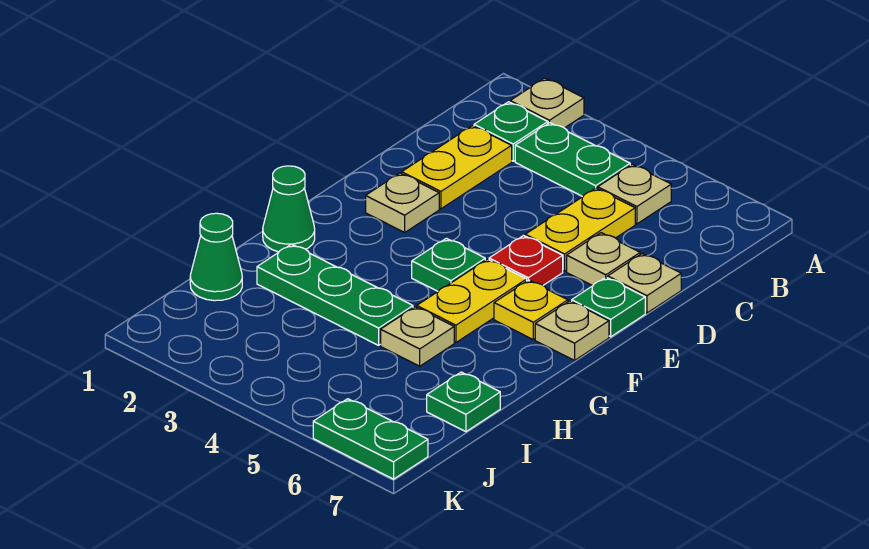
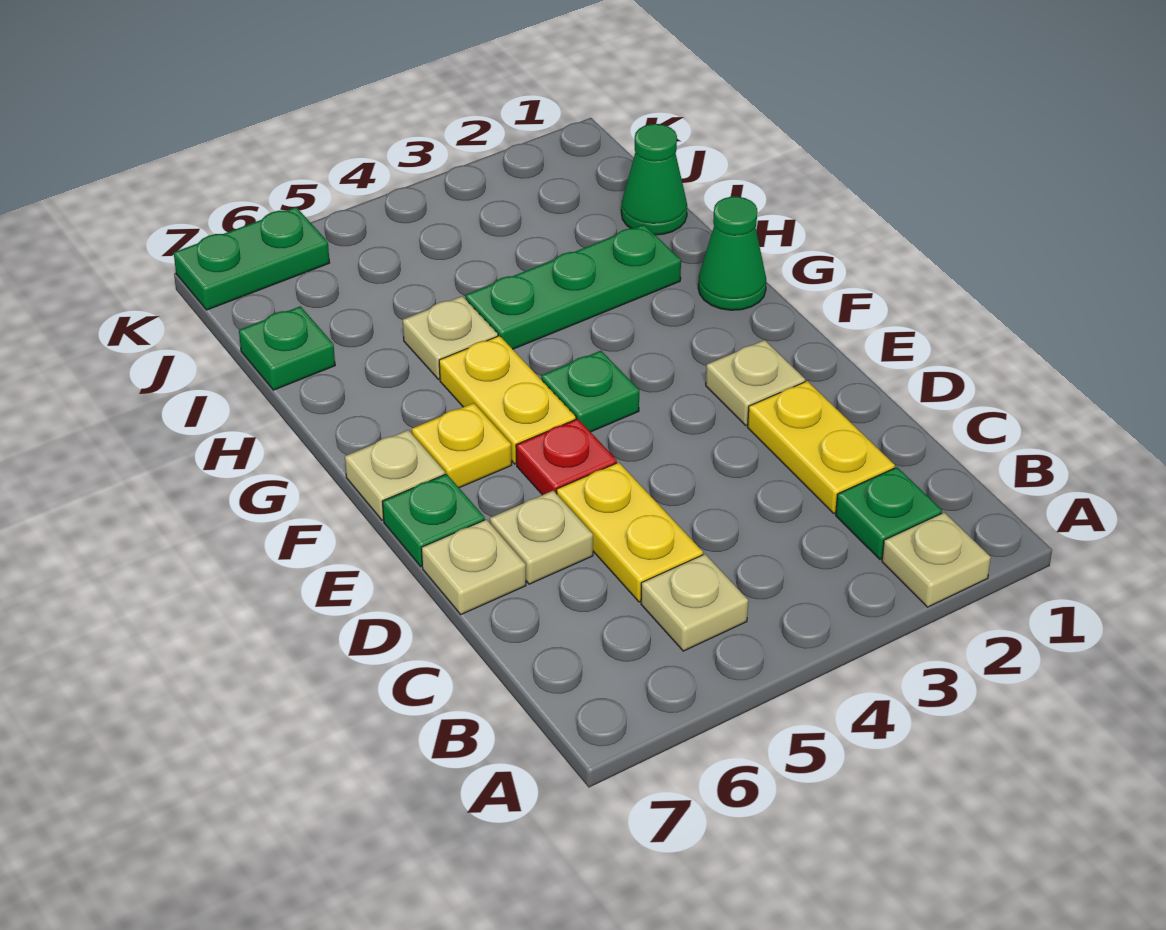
green 1x2 plate [515,123,630,197] -> none

